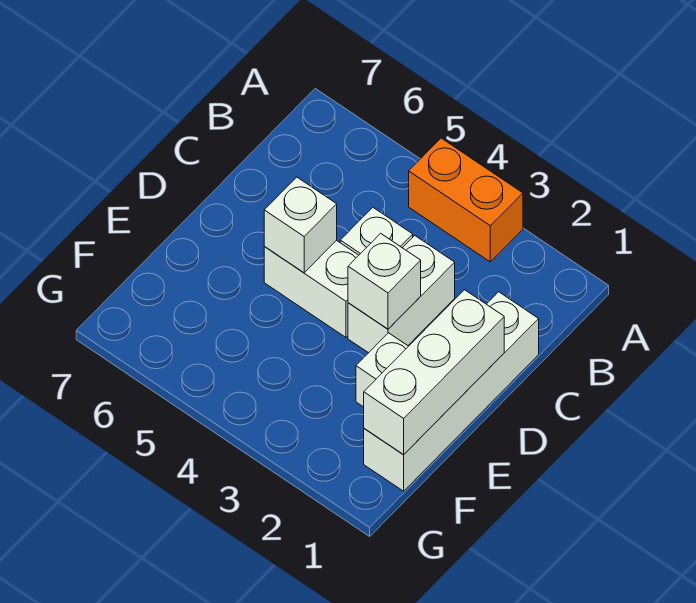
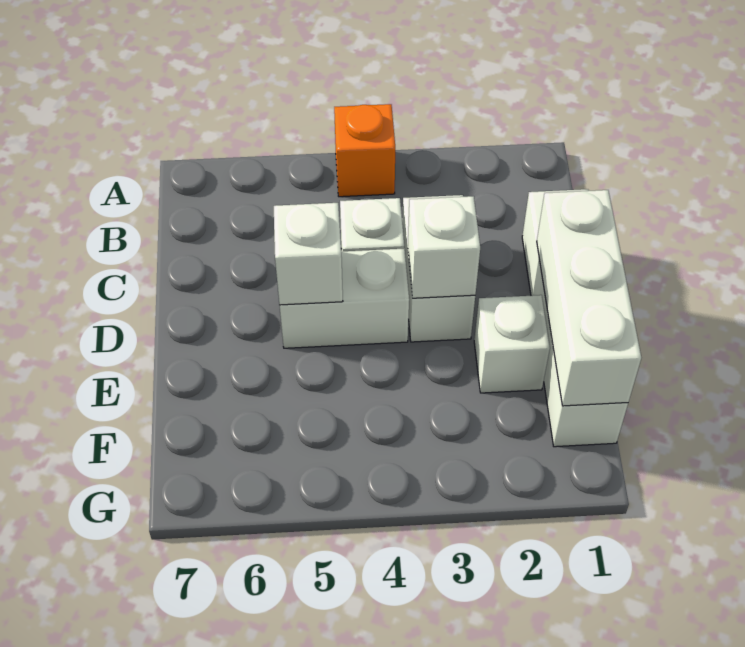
orange 1x2 brick [409,138,523,262] -> orange 1x1 brick [334,104,395,197]

